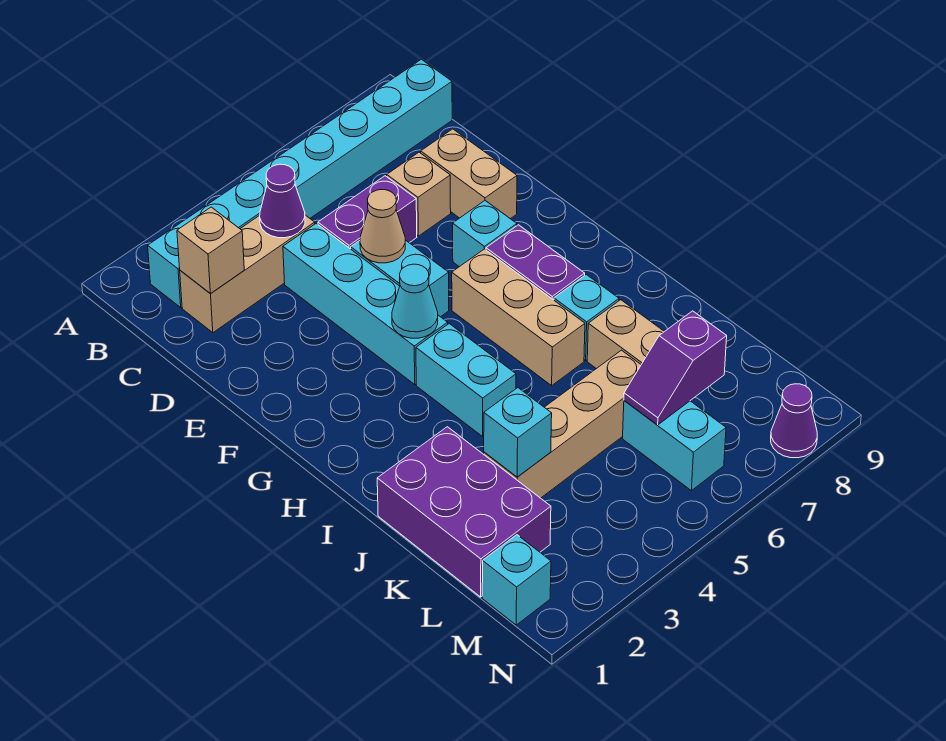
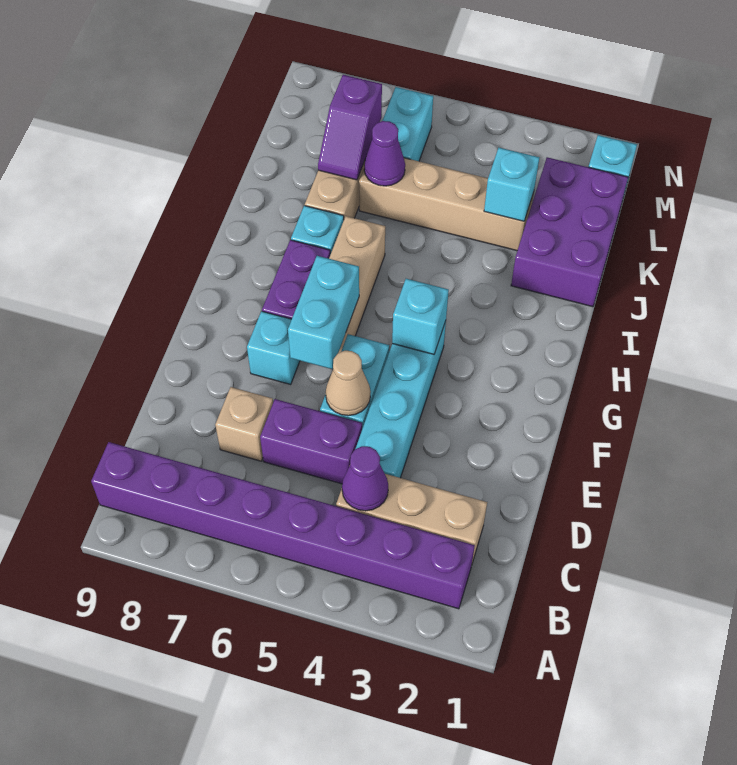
cyan 1x8 brick [148,59,452,307] -> purple 1x8 brick [91,442,475,609]
tan 1x1 brick [177,207,244,293] -> none
tan 1x2 brick [421,129,517,219] -> none
cyan 1x1 cone [392,264,438,338] -> cyan 1x1 brick [392,279,449,354]
cyan 1x2 brick [416,324,516,436] -> cyan 1x2 brick moved to [288,256,359,369]
purple 1x2 slope [624,311,727,425] -> purple 1x2 slope turned to [318,75,382,180]
purple 1x1 cone [771,384,817,458] -> purple 1x1 cone moved to [364,121,405,186]

